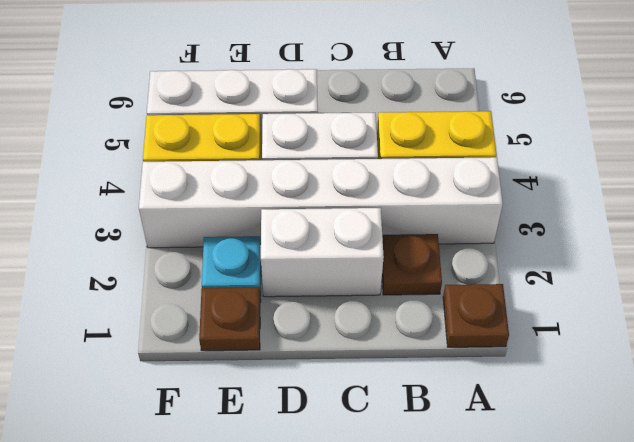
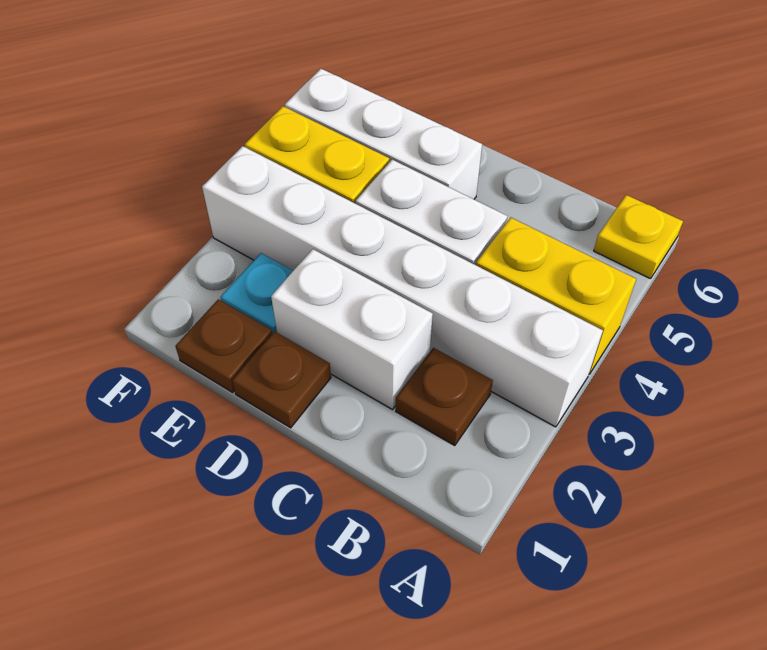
brown 1x1 plate [443,284,509,347] -> brown 1x1 plate moved to [232,331,331,428]
none -> yellow 1x1 plate [594,195,683,279]

